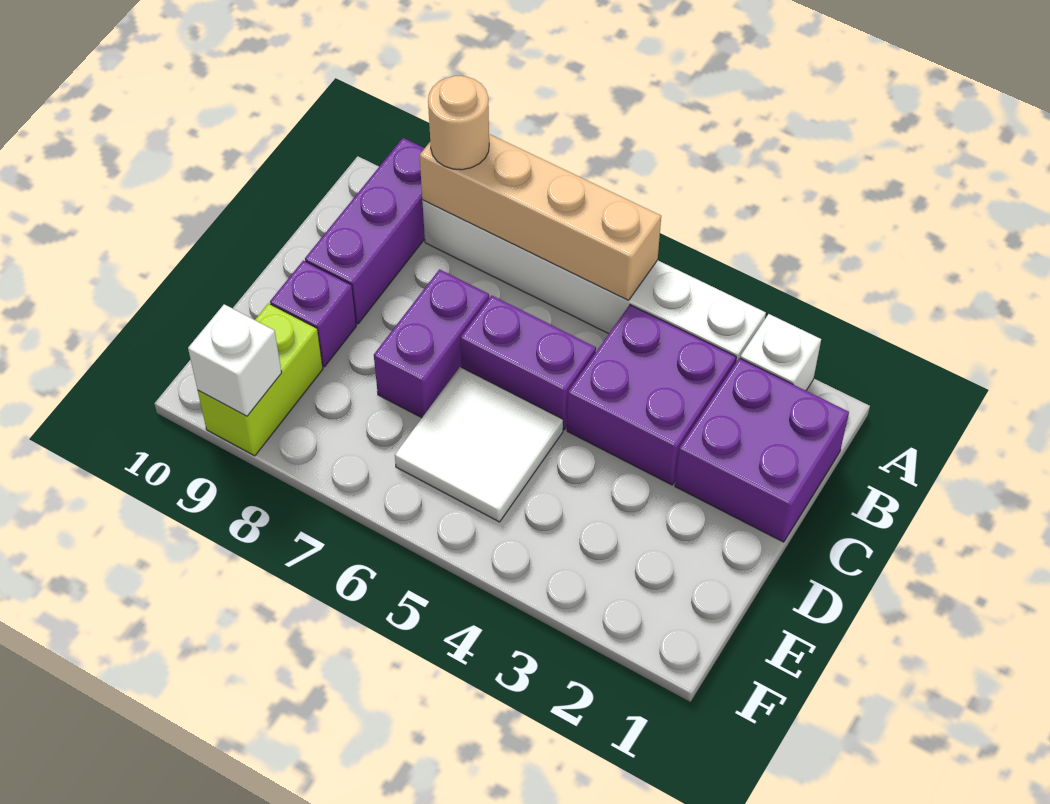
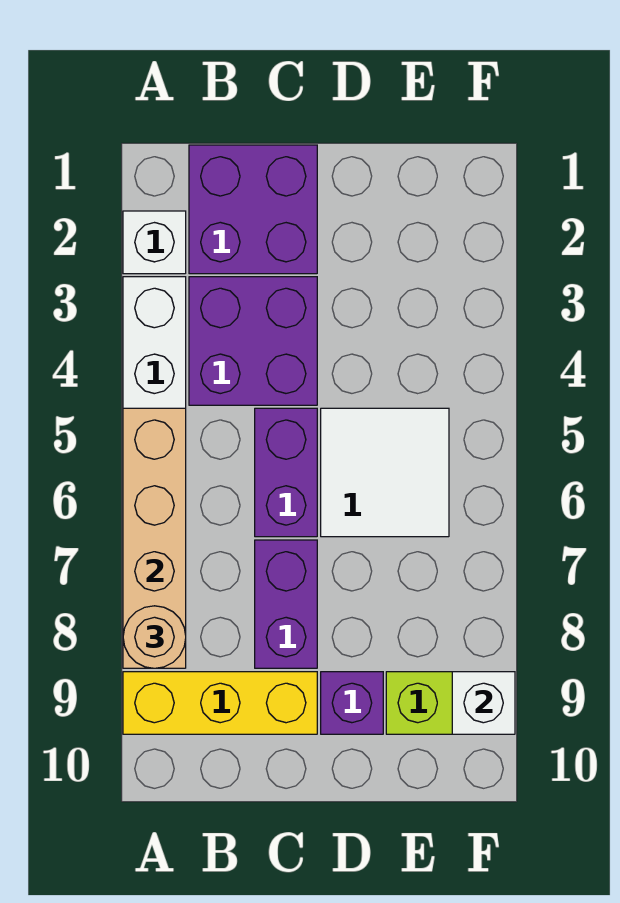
purple 1x3 brick [305,138,425,324] -> yellow 1x3 brick [123,672,317,734]
purple 1x2 brick [374,269,489,418] -> purple 1x2 brick turned to [255,540,317,668]

